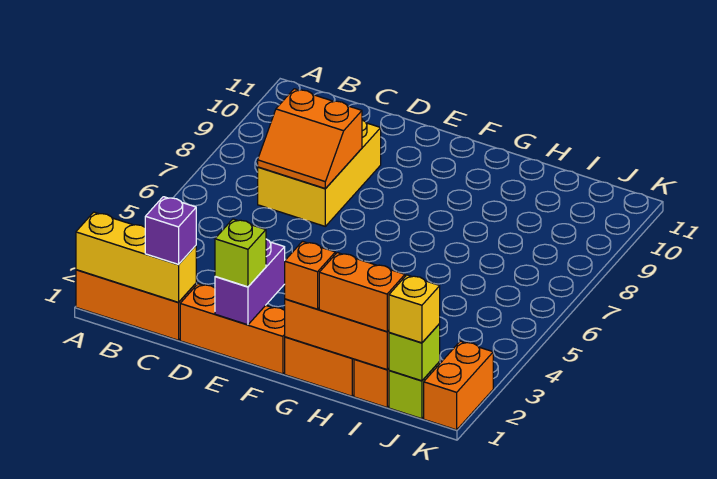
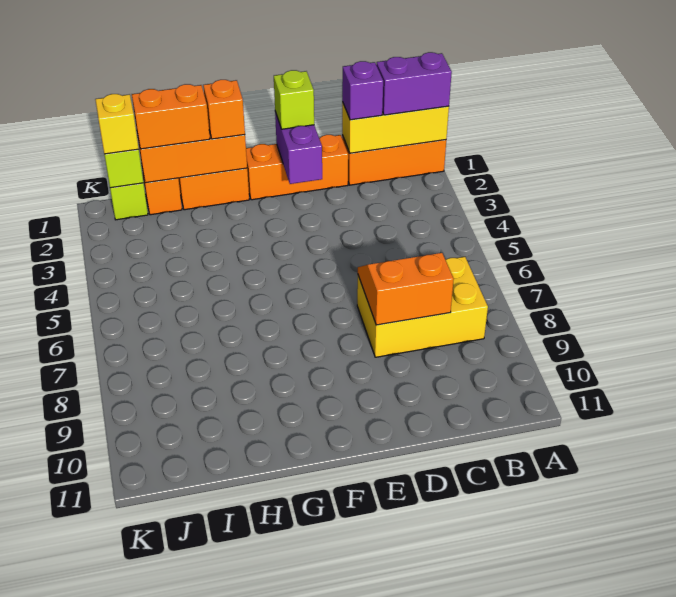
none -> purple 1x2 brick [376,52,452,115]
yellow 2x3 brick [258,120,381,226] -> yellow 2x3 brick turned to [357,257,488,357]
orange 1x2 brick [424,341,493,430] -> none

